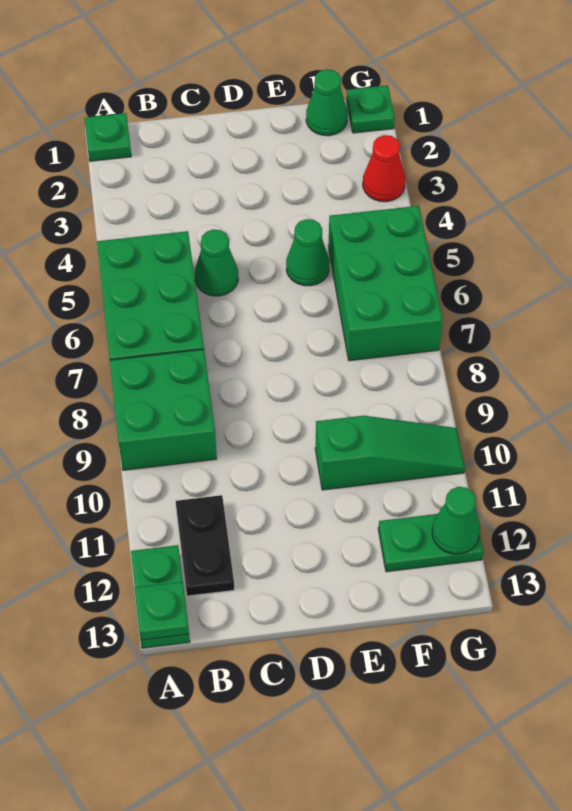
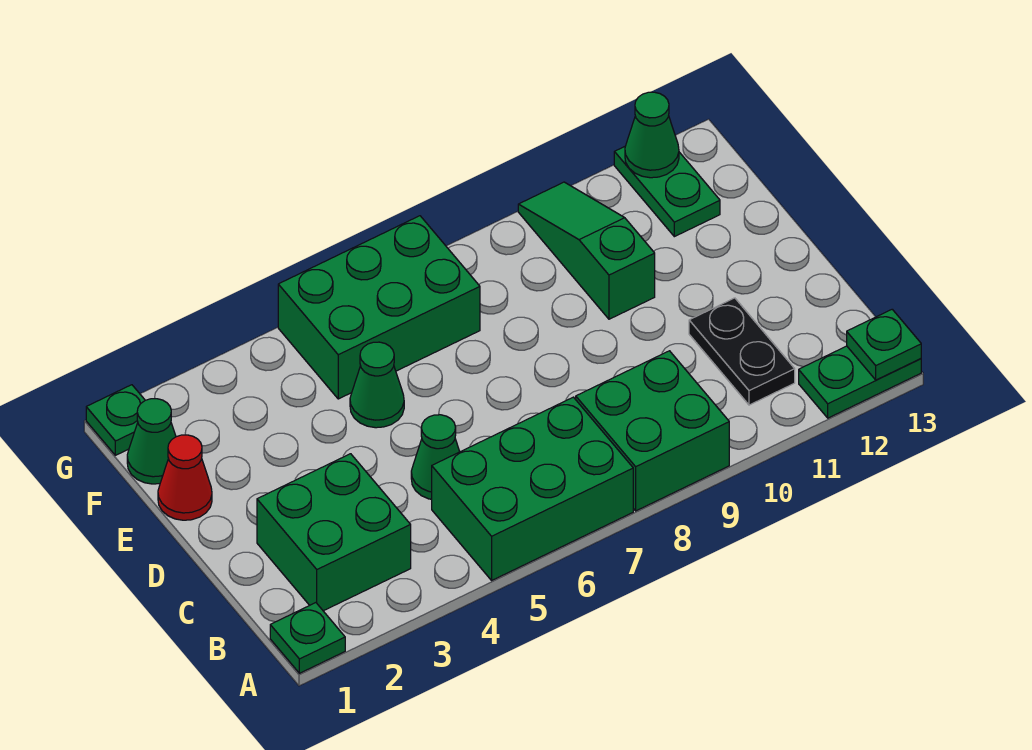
none -> green 2x2 brick [257,454,411,611]
black 1x2 plate [176,495,234,596] -> black 1x2 plate turned to [689,298,795,405]
red 1x1 cone [363,135,405,202] -> red 1x1 cone moved to [158,435,212,520]

